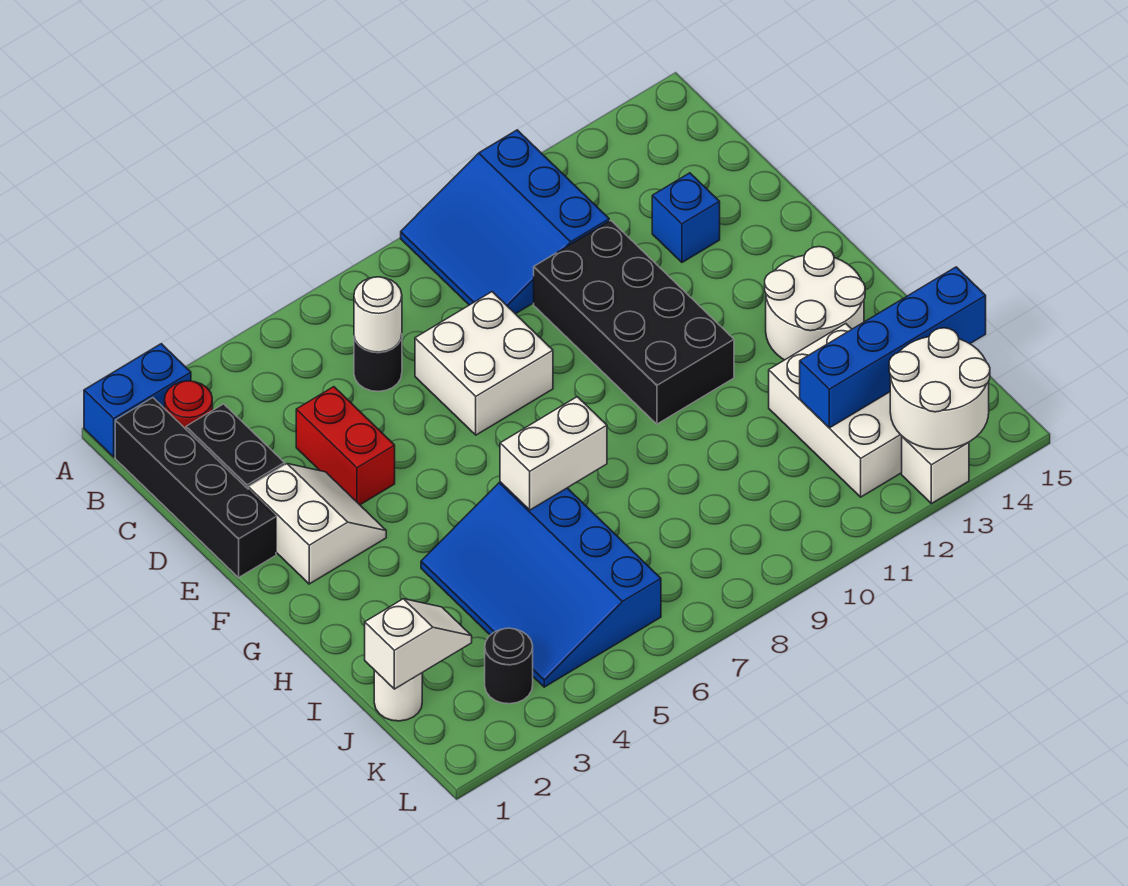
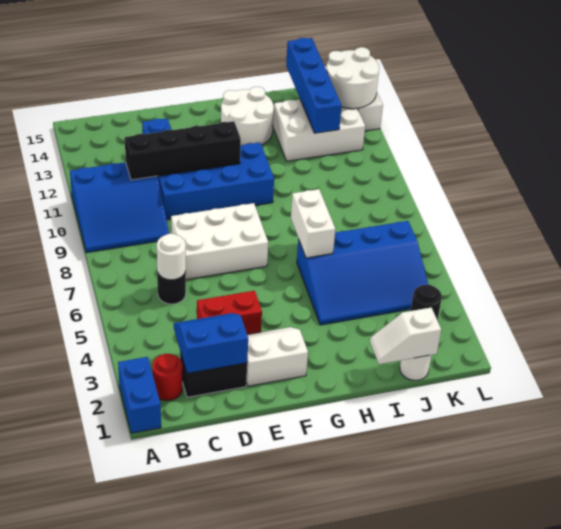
black 1x4 brick [115,398,276,578] -> black 1x4 brick moved to [125,121,241,180]
none -> blue 2x2 slope [174,313,248,373]
white 2x2 brick [415,292,553,435] -> white 2x3 brick [171,203,268,280]
black 2x4 brick [534,220,734,424] -> blue 2x4 brick [157,143,274,219]
white 1x2 slope [365,599,472,689] -> white 1x2 slope turned to [370,308,441,364]

